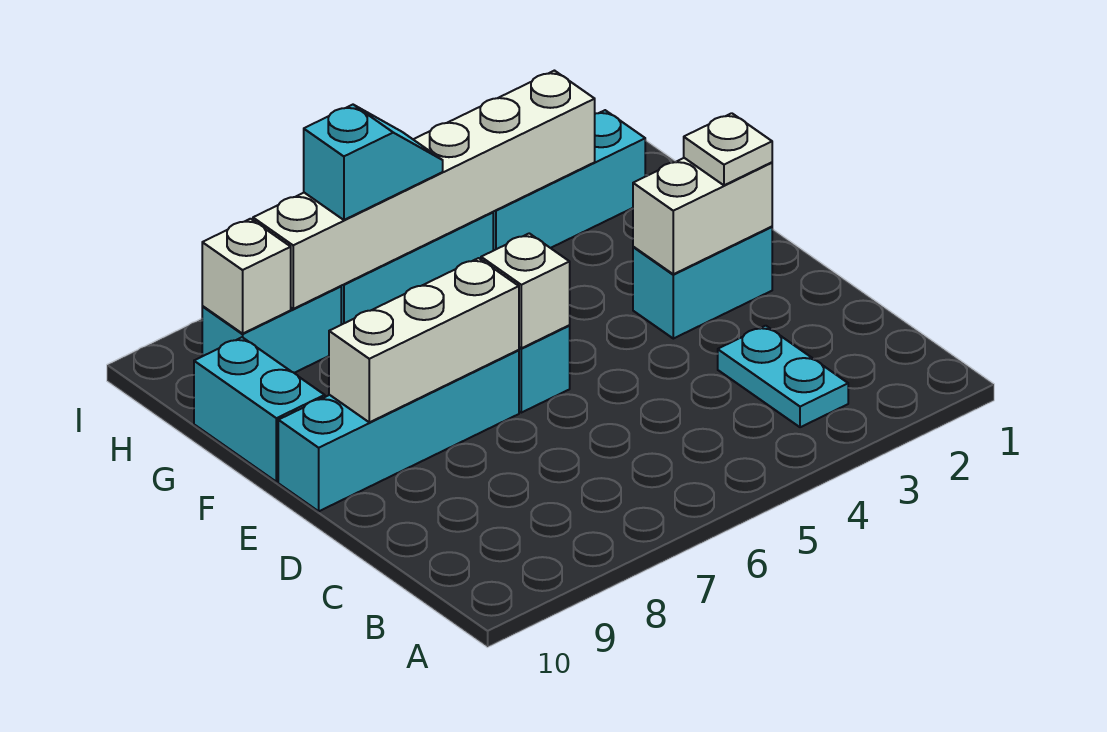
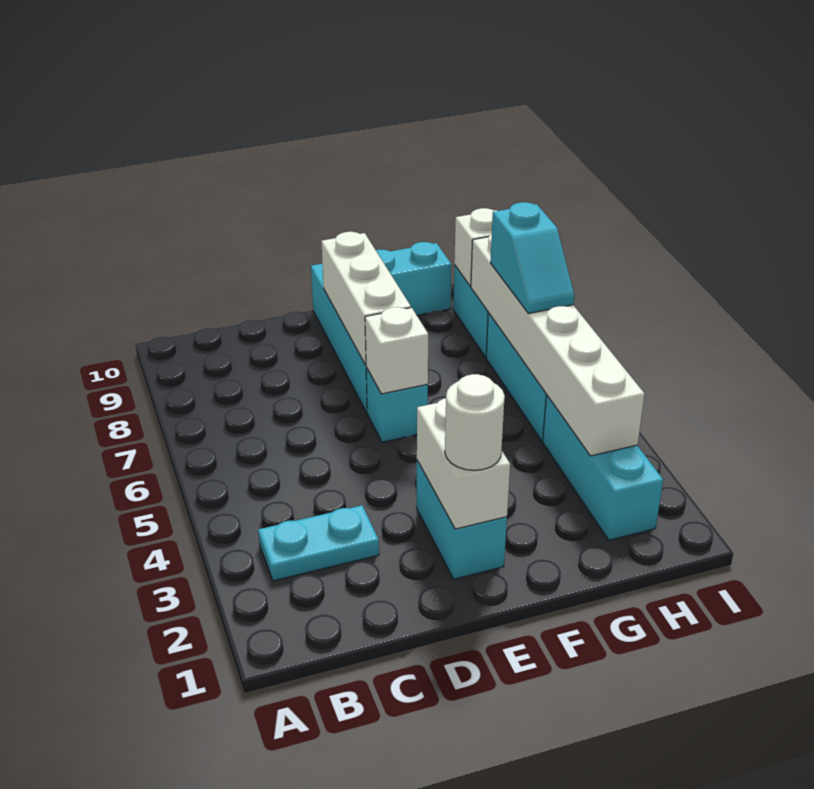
white 1x1 plate [684,113,772,185] -> white 1x1 round brick [445,374,505,470]

